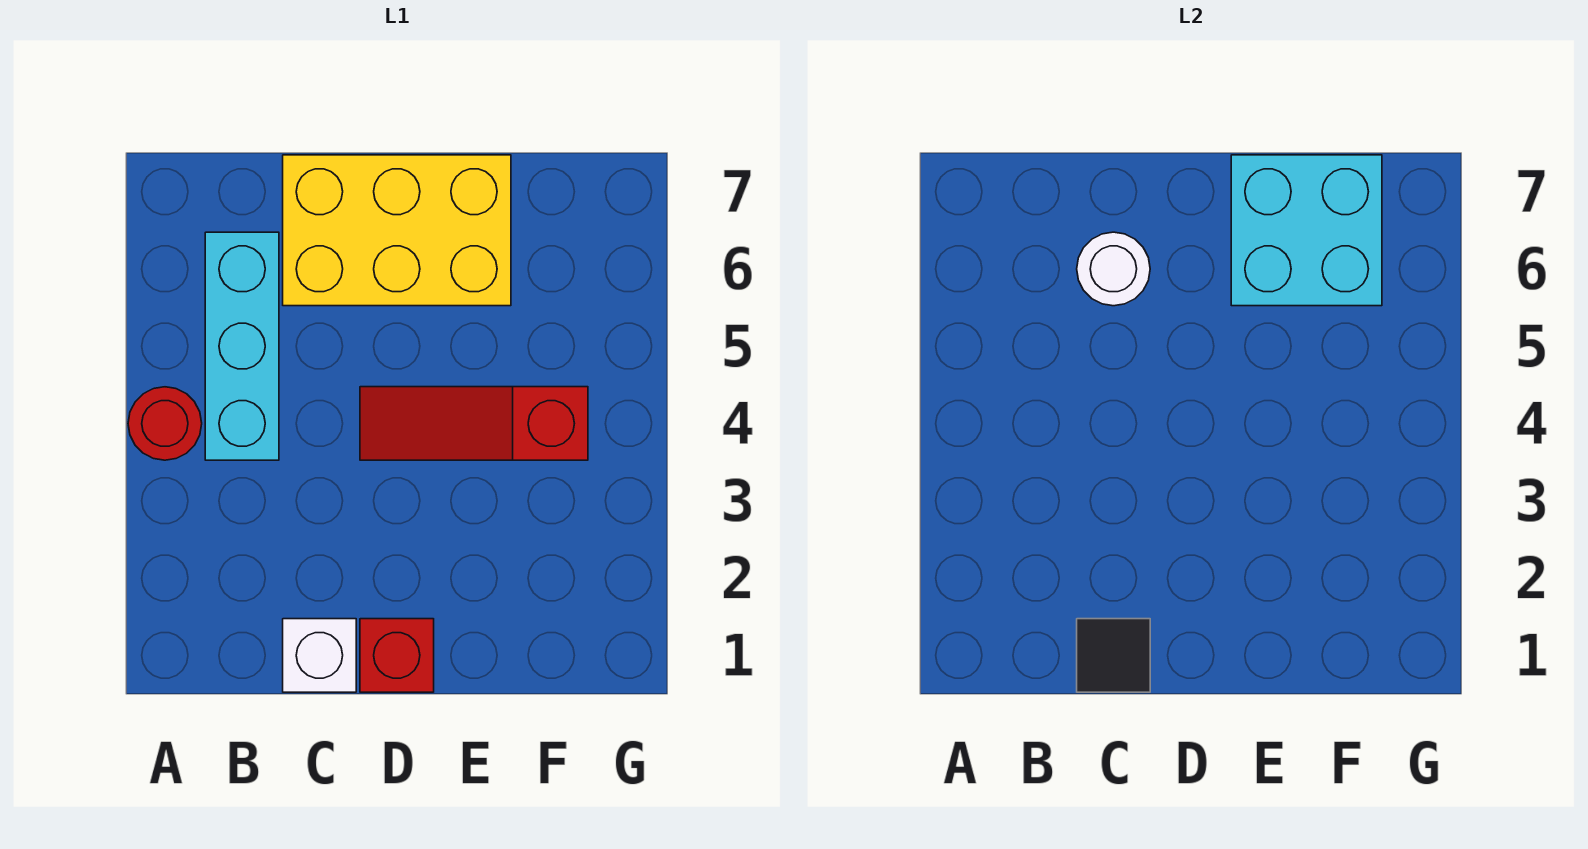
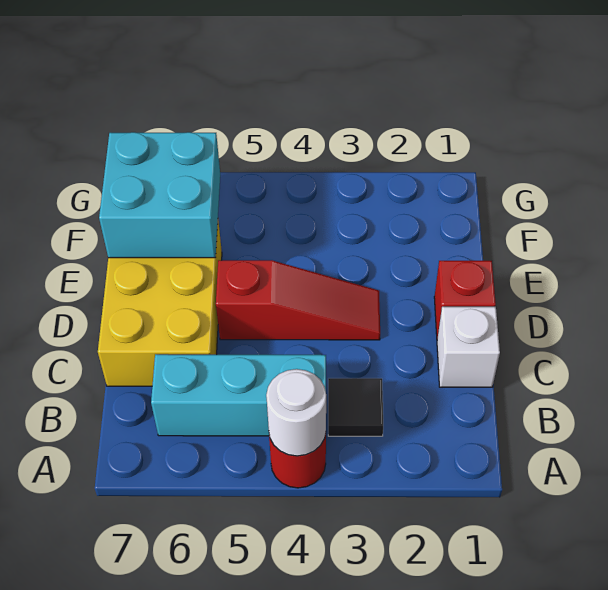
black 1x1 tile [1077,619,1150,692] -> black 1x1 tile moved to [328,378,383,436]
white 1x1 round brick [1077,232,1150,306] -> white 1x1 round brick moved to [266,369,326,456]
red 1x3 slope [360,387,588,460] -> red 1x3 slope turned to [216,260,380,340]

